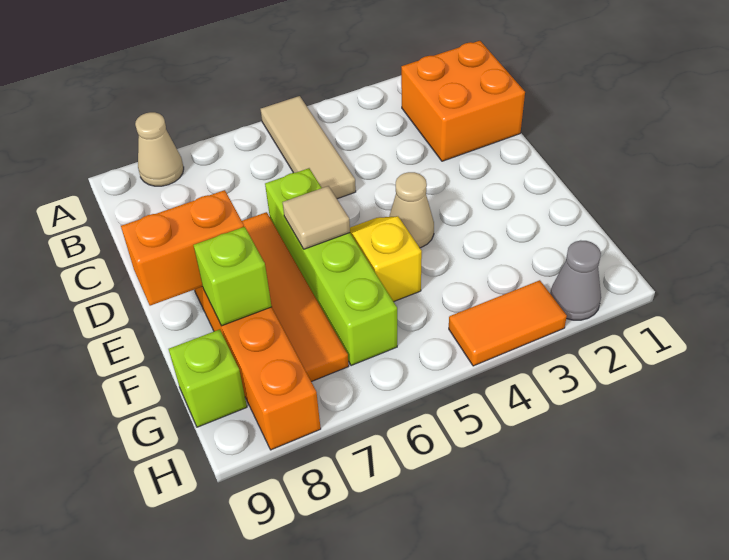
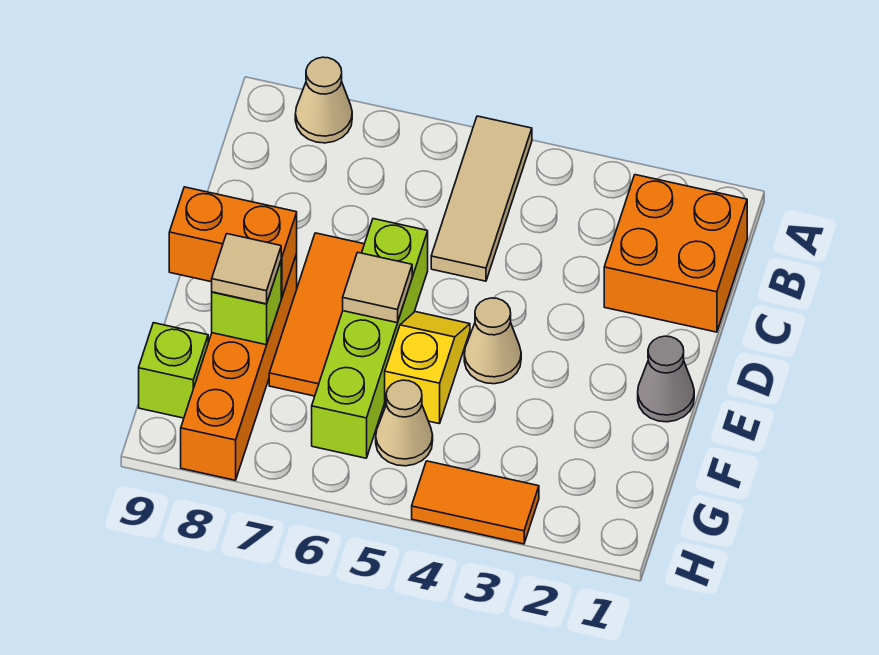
orange 1x4 tile [242,212,349,382] -> orange 1x3 tile [269,233,364,396]
none -> tan 1x1 tile [212,234,281,304]
none -> tan 1x1 cone [376,380,433,466]
grey 1x1 cone [550,240,601,320] -> grey 1x1 cone moved to [638,336,694,422]

